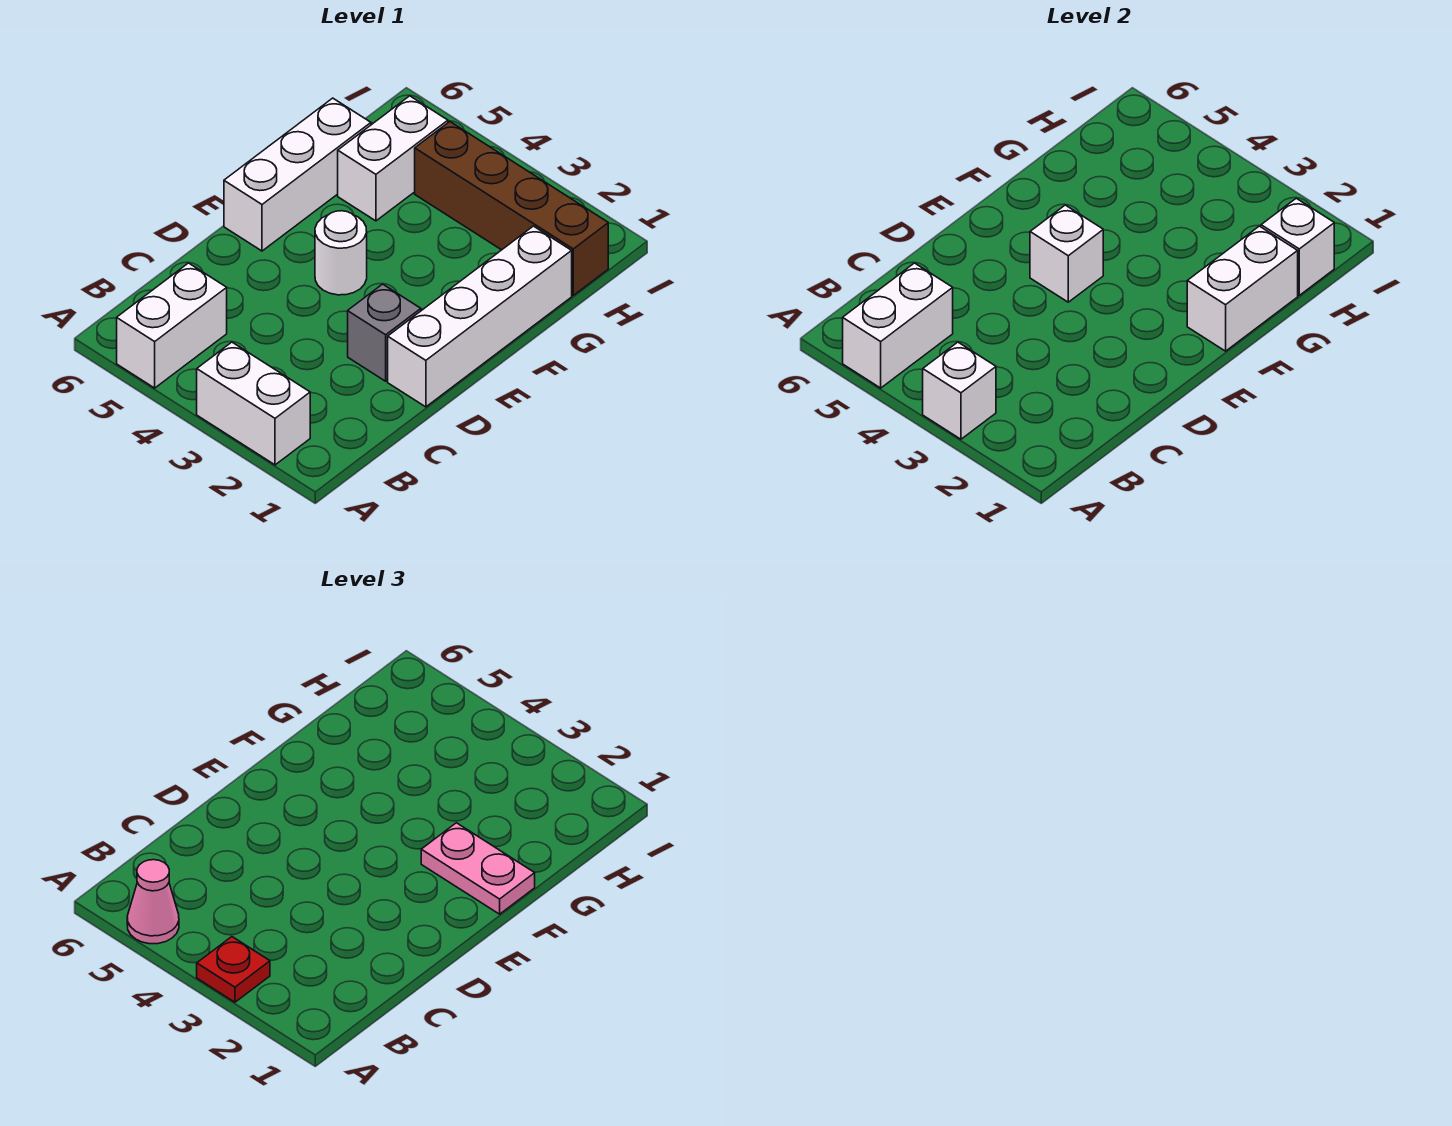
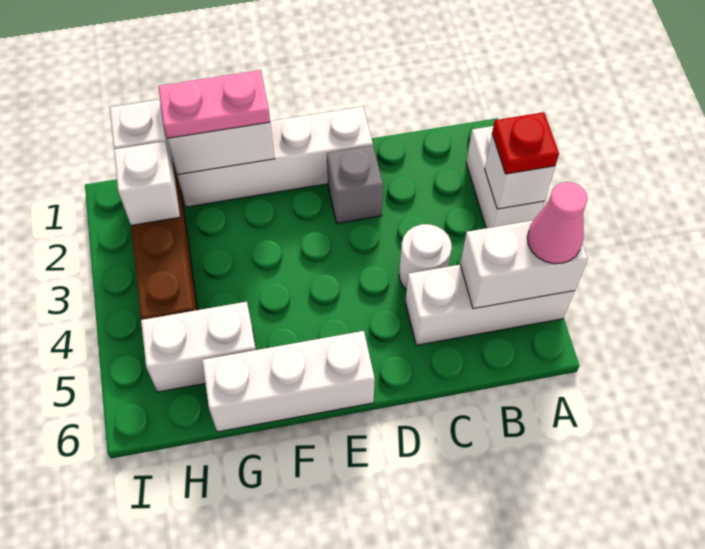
white 1x2 brick [117,263,227,388] -> white 1x3 brick [405,265,575,345]
white 1x1 round brick [315,211,367,295] -> white 1x1 round brick moved to [399,224,452,290]
white 1x1 brick [1030,205,1103,302] -> white 1x1 brick moved to [114,141,180,225]
pink 1x2 plate [421,823,535,914] -> pink 1x2 plate turned to [158,70,270,139]

